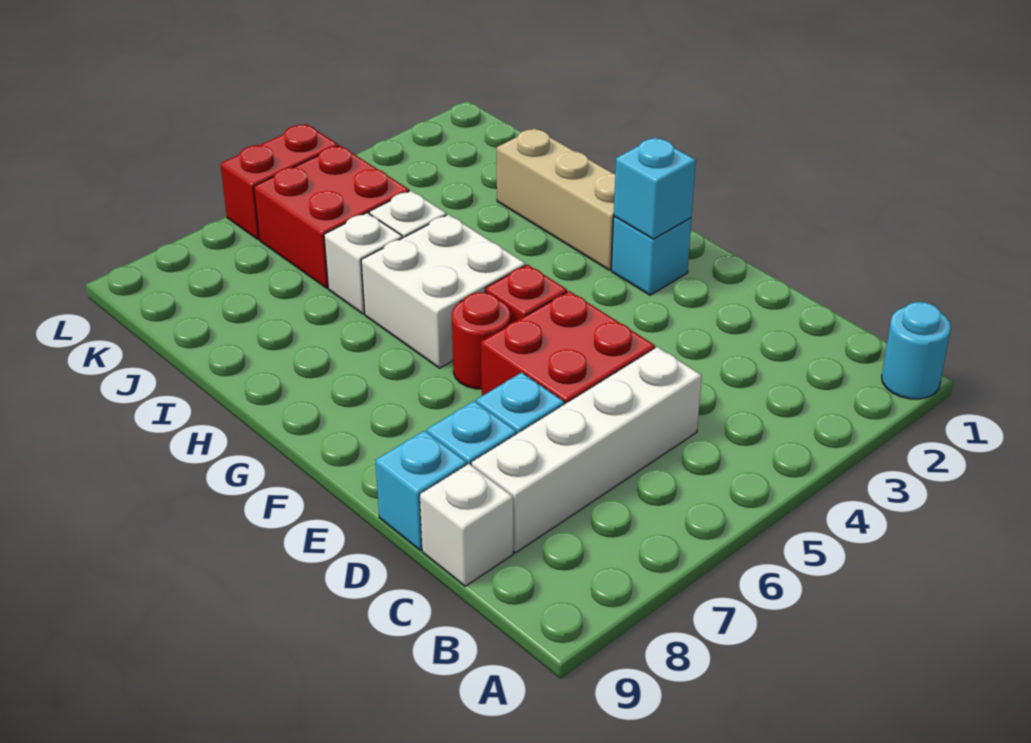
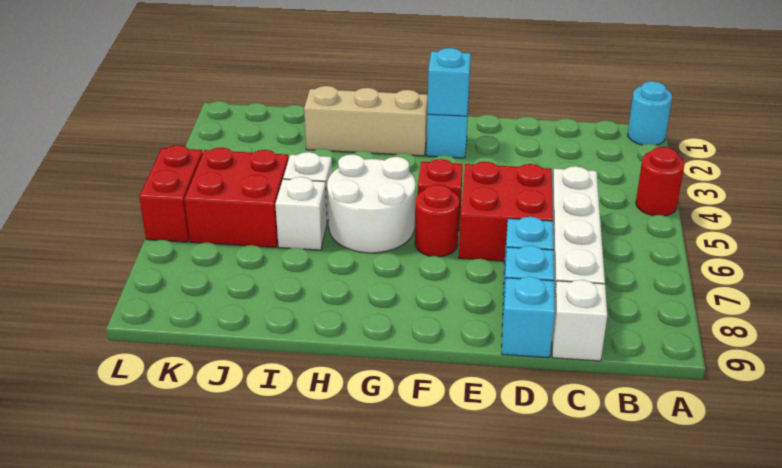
none -> red 1x1 round brick [636,147,685,216]
white 2x2 brick [361,214,525,368] -> white 2x2 round brick [327,154,415,253]

